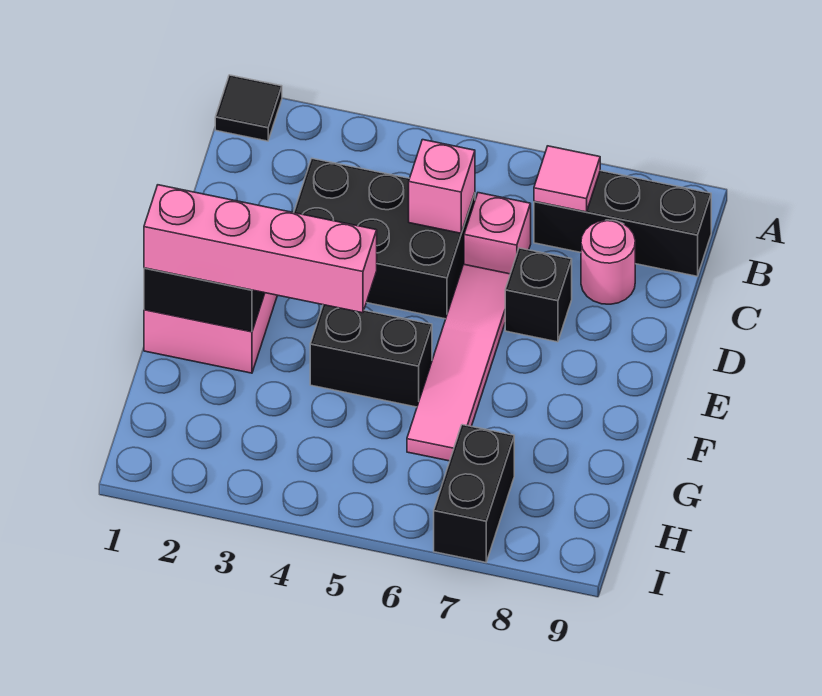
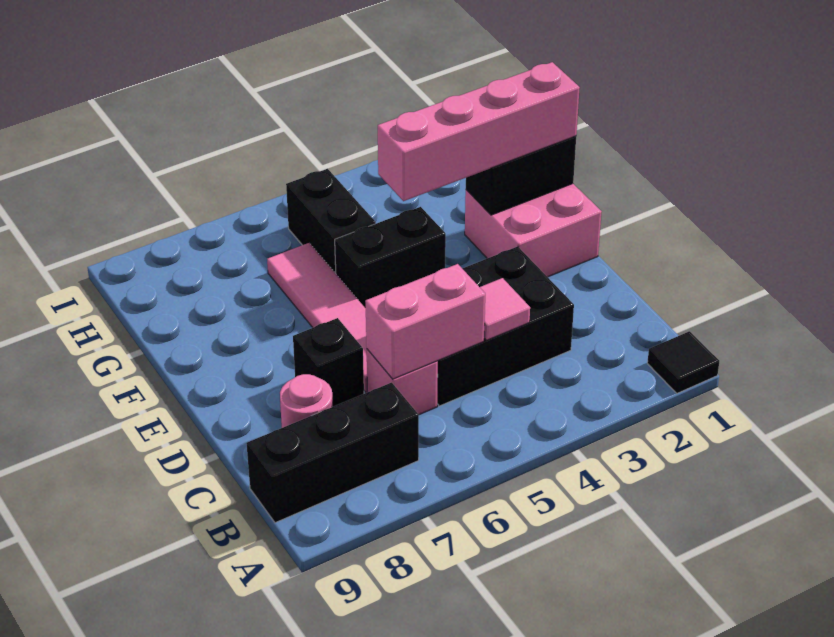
pink 1x1 tile [534,146,600,212] -> pink 1x1 tile moved to [480,278,530,340]
pink 1x1 brick [409,140,475,233] -> pink 1x2 brick [365,264,485,379]
black 1x2 brick [434,425,514,562] -> black 1x2 brick moved to [286,169,376,273]

